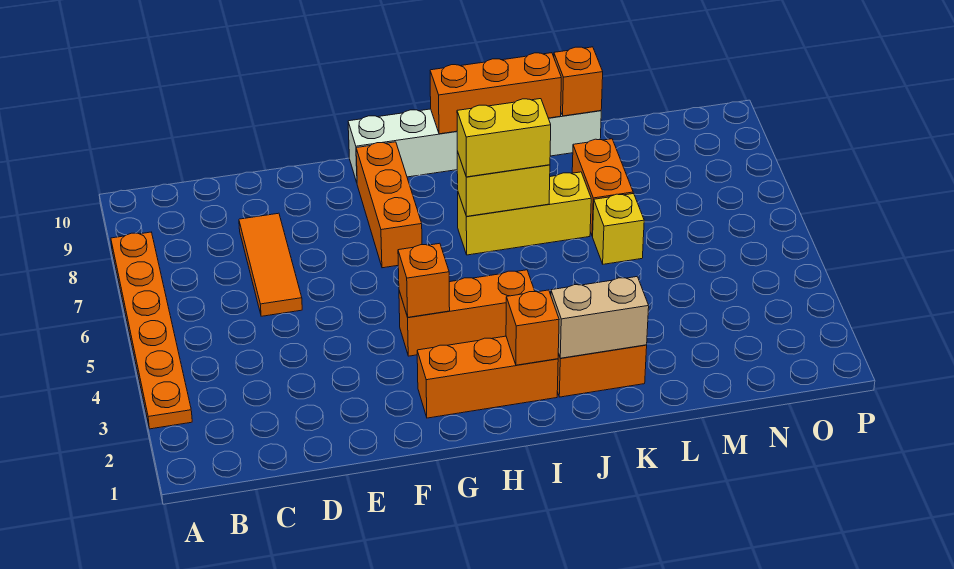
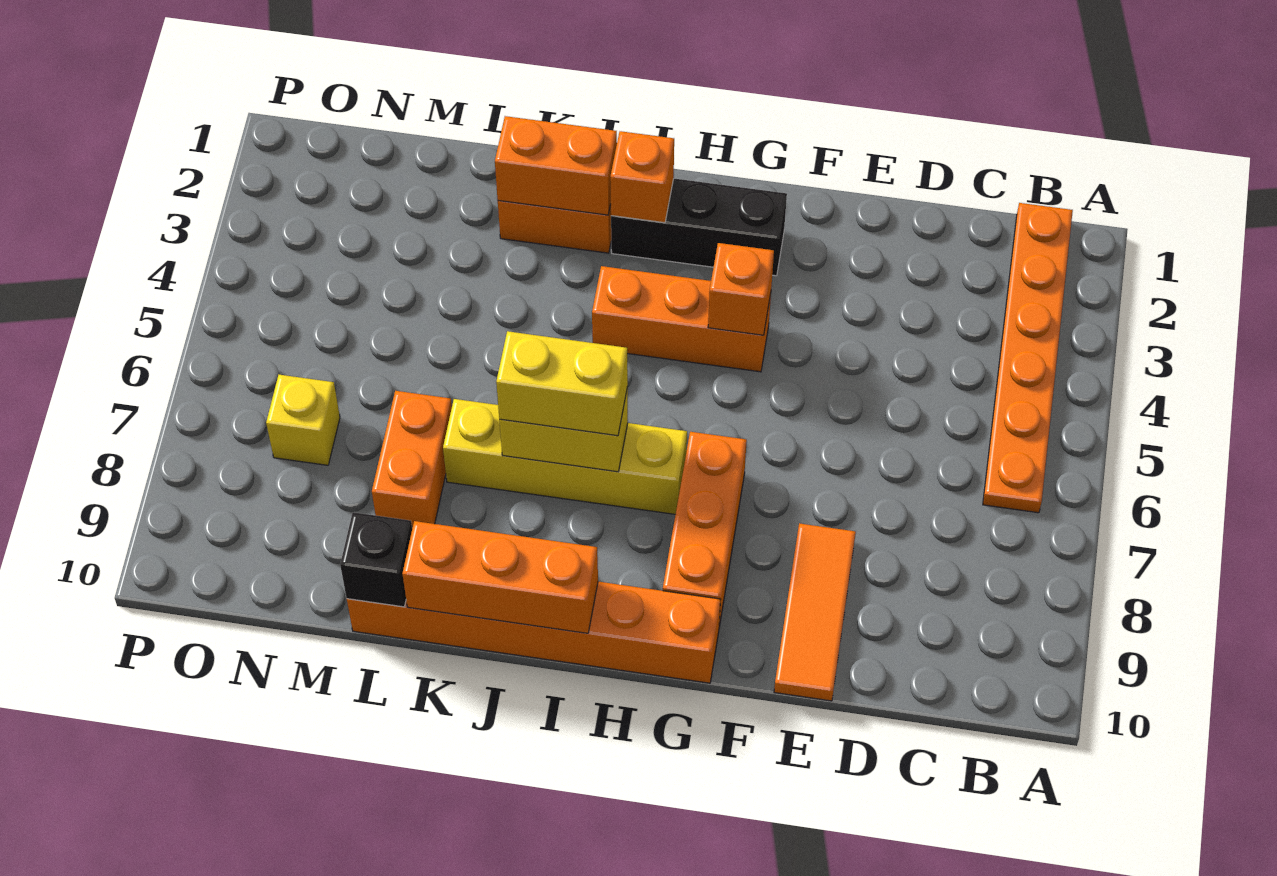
orange 1x6 plate [111,232,192,429] -> orange 1x6 plate moved to [983,203,1073,513]
orange 1x3 tile [239,213,302,316] -> orange 1x3 tile moved to [774,523,856,701]
orange 1x3 brick [417,336,558,418] -> black 1x3 brick [611,179,787,276]
white 1x6 brick [348,109,601,182] -> orange 1x6 brick [347,582,721,683]
yellow 1x3 brick [458,172,591,255] -> yellow 1x4 brick [443,399,687,514]
tan 1x2 brick [551,277,649,358] -> orange 1x2 brick [495,116,617,215]
yellow 1x1 brick [593,193,644,264] -> yellow 1x1 brick moved to [266,374,340,465]
orange 1x1 brick [554,47,603,116] -> black 1x1 brick [340,512,412,607]

